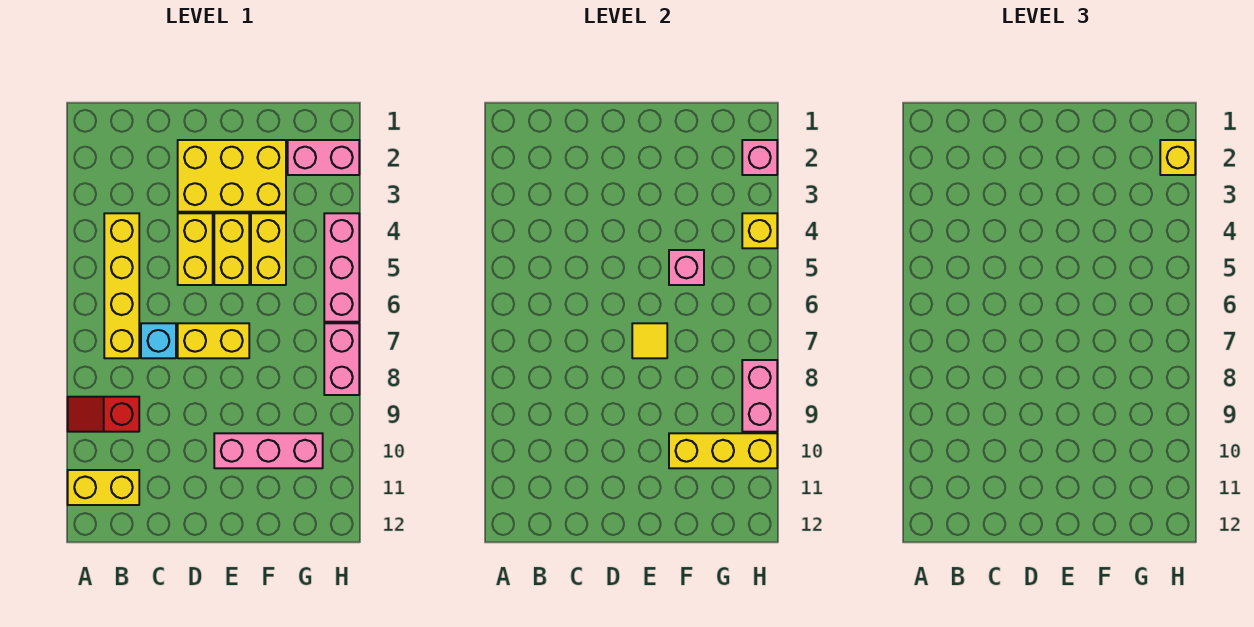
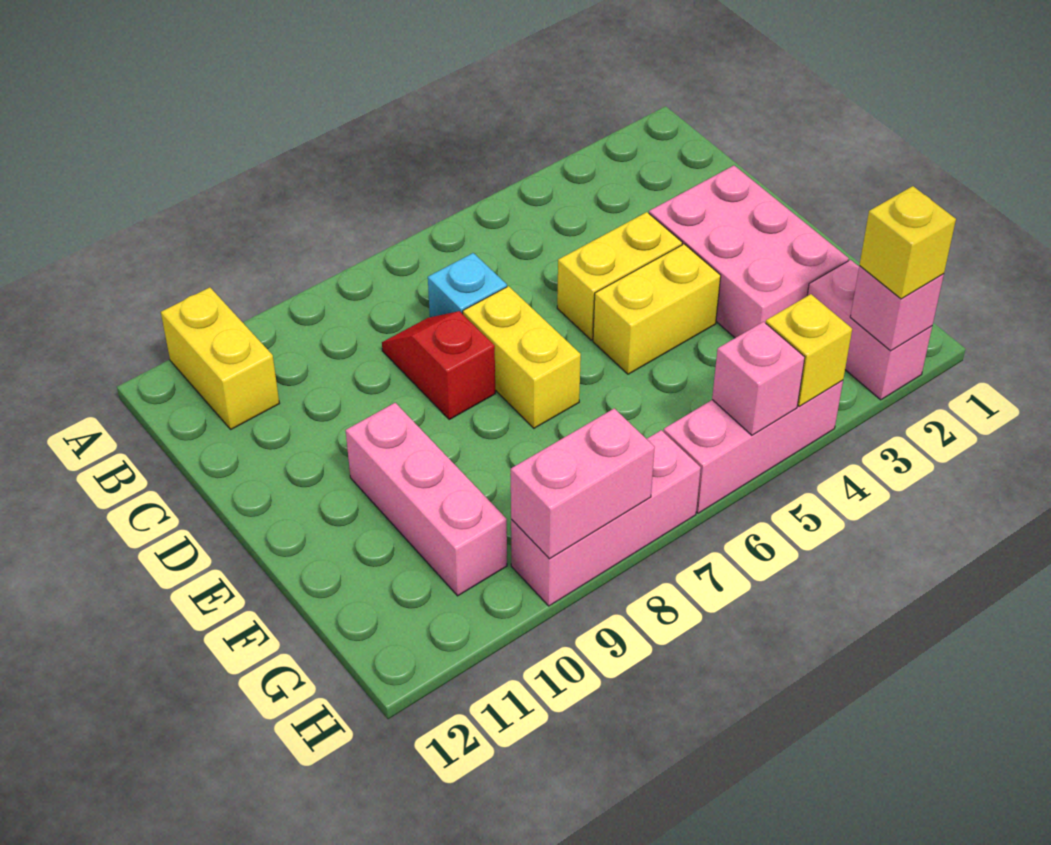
red 1x2 slope [68,397,139,432] -> red 1x2 slope moved to [382,311,495,419]
yellow 1x4 brick [104,213,139,358] -> none
yellow 2x3 brick [178,140,286,212] -> pink 2x3 brick [649,166,849,338]
yellow 1x1 tile [632,323,667,358] -> none
yellow 1x2 brick [251,213,286,285] -> none
pink 1x1 brick [669,250,704,285] -> pink 1x1 brick moved to [712,322,805,435]
yellow 1x3 brick [669,433,777,468] -> none
pink 1x2 brick [324,323,359,395] -> pink 1x3 brick [511,430,701,606]

